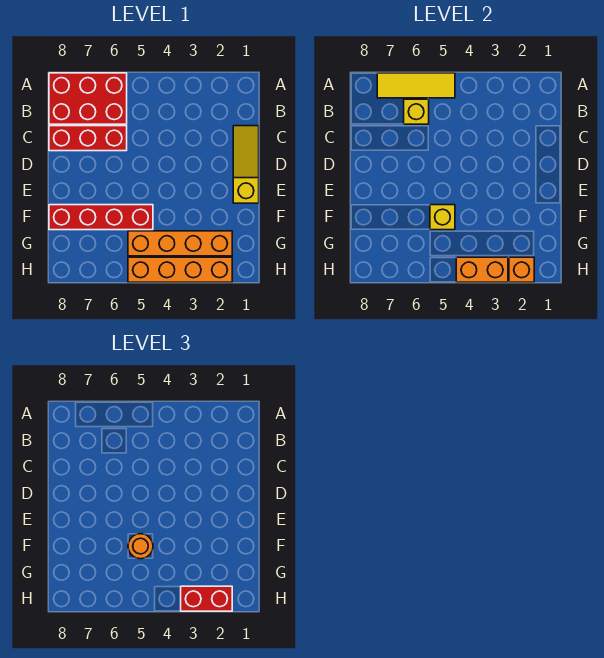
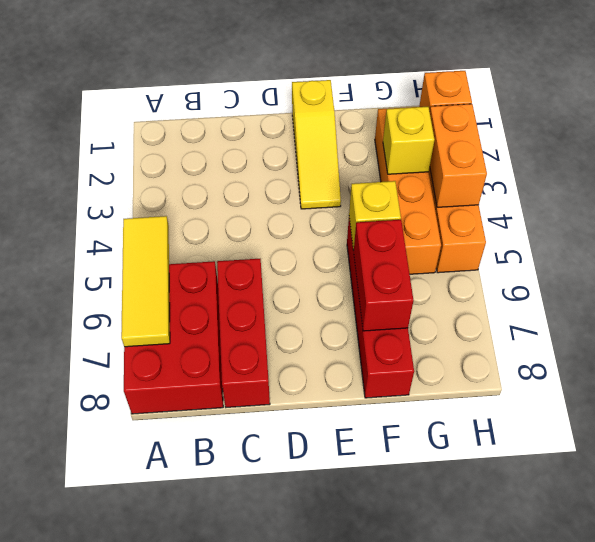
yellow 1x1 brick [404,99,429,124] -> yellow 1x1 brick moved to [383,107,435,174]
yellow 1x3 slope [233,126,259,203] -> yellow 1x3 slope turned to [292,80,341,209]
orange 1x1 round brick [128,534,153,559] -> none
red 1x2 brick [181,586,232,611] -> red 1x2 brick moved to [353,220,413,331]

